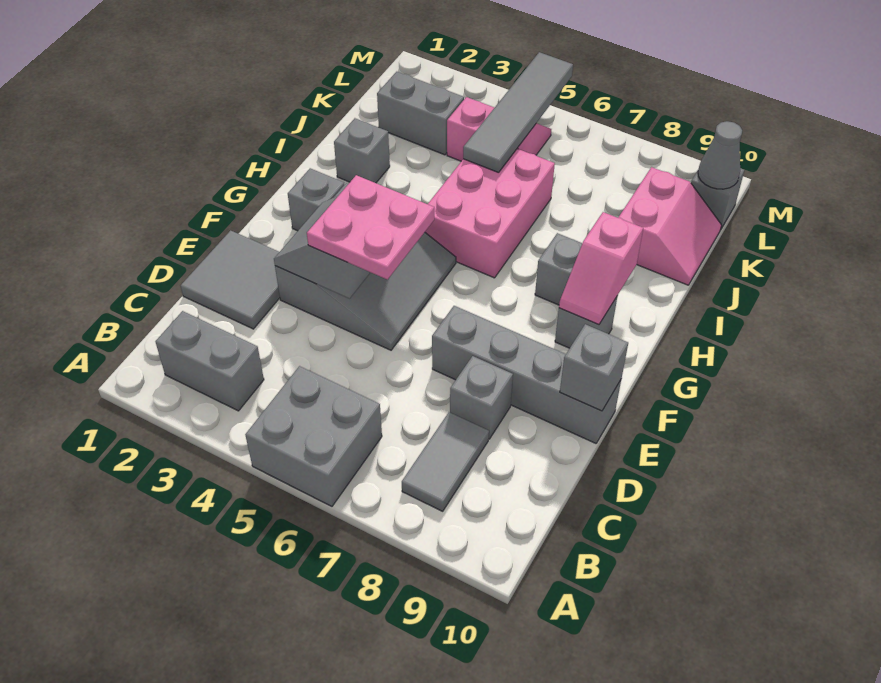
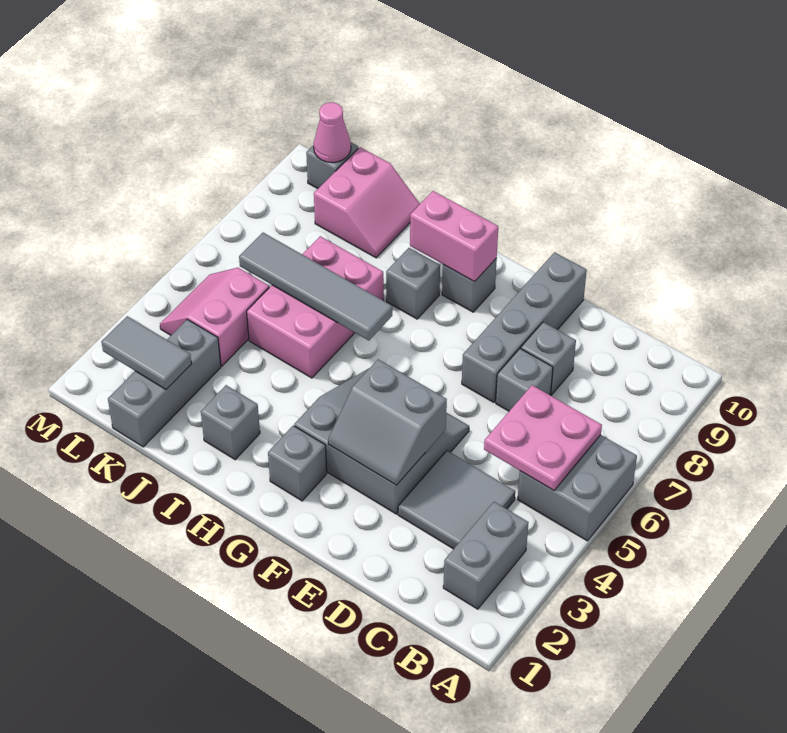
grey 1x2 tile [402,412,489,511] -> grey 1x2 tile moved to [101,316,192,389]
grey 2x2 tile [181,230,280,329] -> grey 2x2 tile moved to [398,451,515,549]
pink 2x2 plate [307,175,434,280] -> pink 2x2 plate moved to [484,385,602,490]
grey 1x1 brick [560,324,628,411] -> grey 1x1 brick moved to [496,349,553,411]
pink 1x2 slope [559,212,643,325] -> pink 1x2 brick [410,191,498,282]
pink 2x3 brick [425,149,555,278] -> pink 2x3 brick turned to [247,236,384,378]
grey 1x4 tile [463,52,573,173] -> grey 1x4 tile moved to [239,233,392,341]
pink 2x2 slope [618,167,721,285] -> pink 2x2 slope turned to [314,147,420,258]
grey 1x2 brick [377,72,464,155] -> grey 1x3 brick [108,319,221,447]
grey 1x1 cone [698,121,742,189] -> pink 1x1 cone [314,102,351,162]

